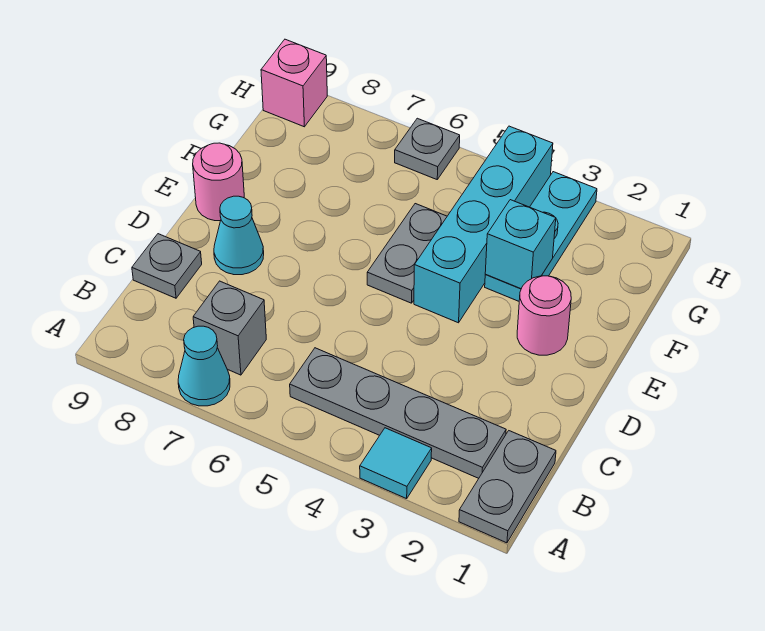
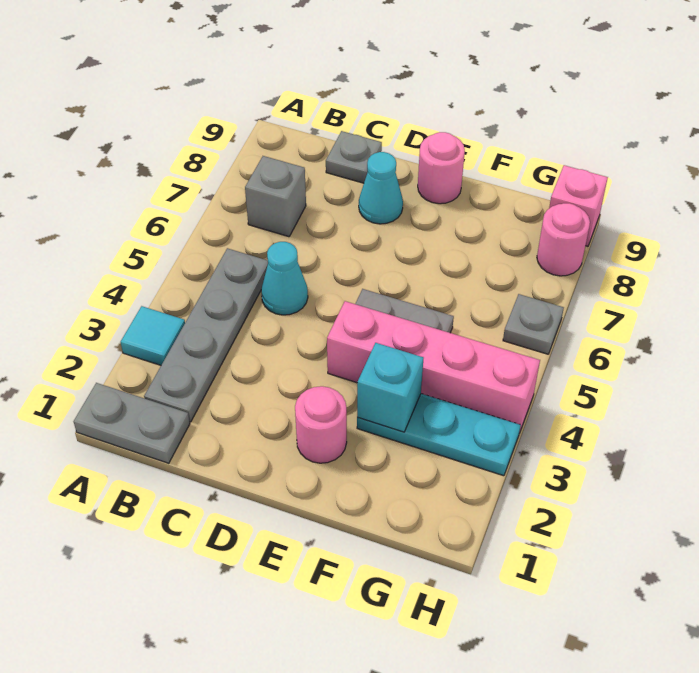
cyan 1x1 cone [178,326,230,406] -> cyan 1x1 cone moved to [261,242,308,315]
cyan 1x4 brick [414,126,553,323] -> pink 1x4 brick [327,301,540,433]
none -> pink 1x1 round brick [537,203,590,276]

